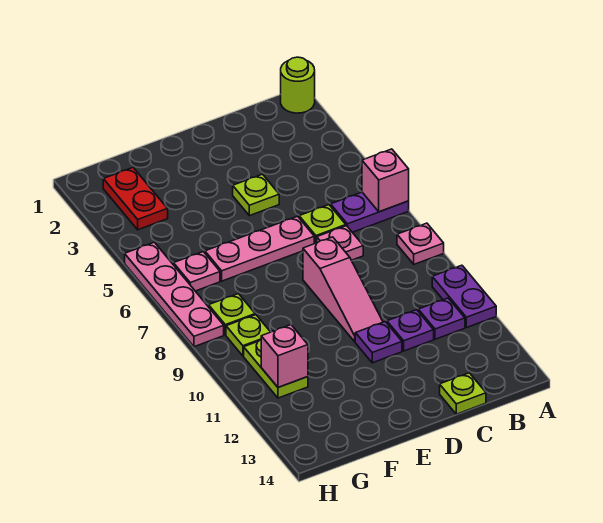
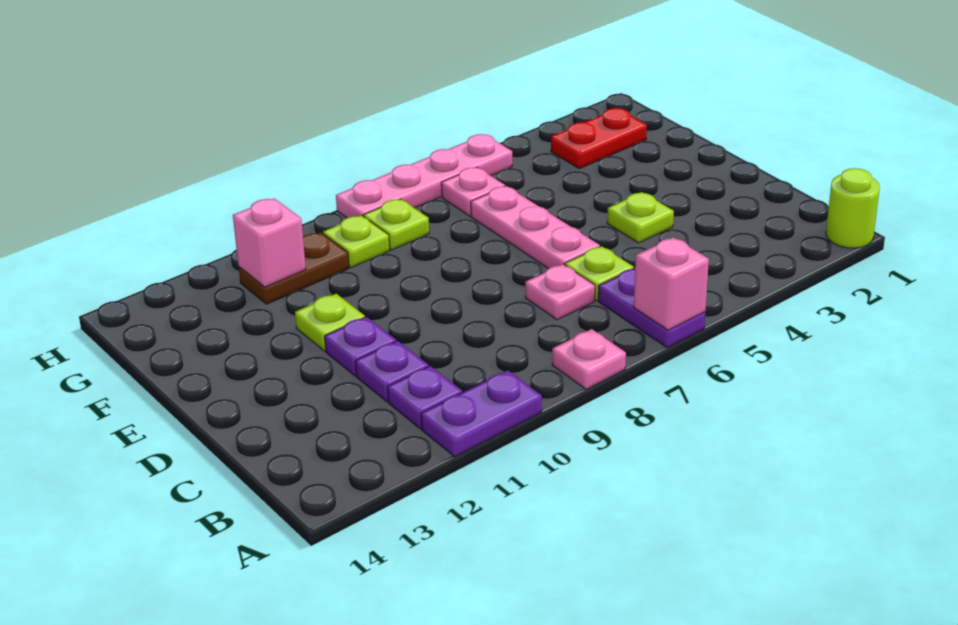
lime 1x1 plate [440,373,486,414] -> lime 1x1 plate moved to [295,294,365,351]
pink 1x3 slope [303,237,383,342] -> none
lime 1x2 plate [244,340,308,398] -> brown 1x2 plate [239,233,349,304]

